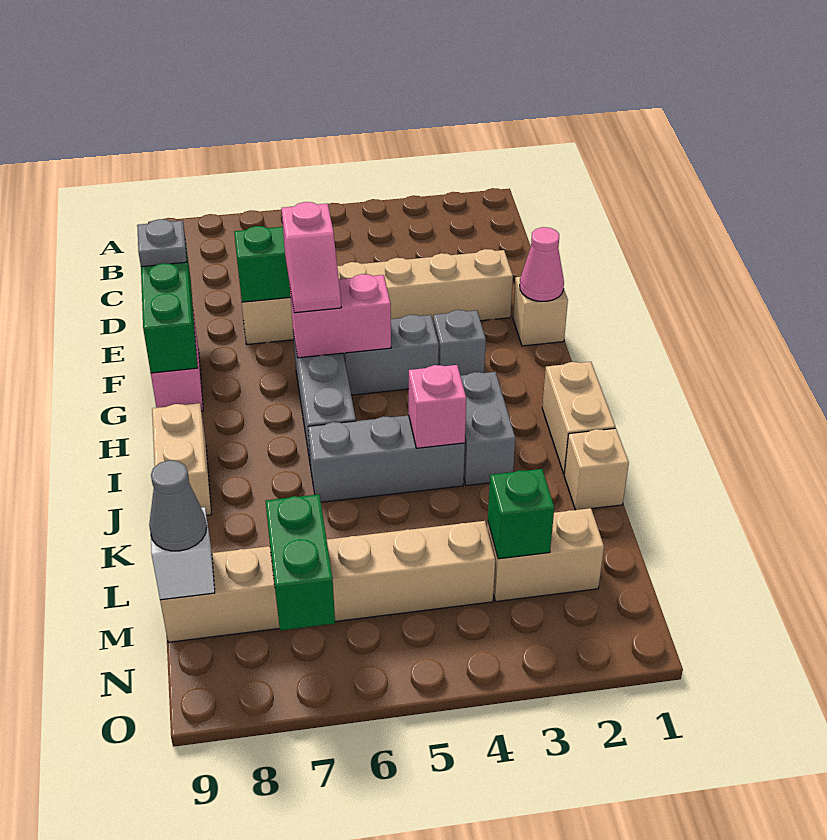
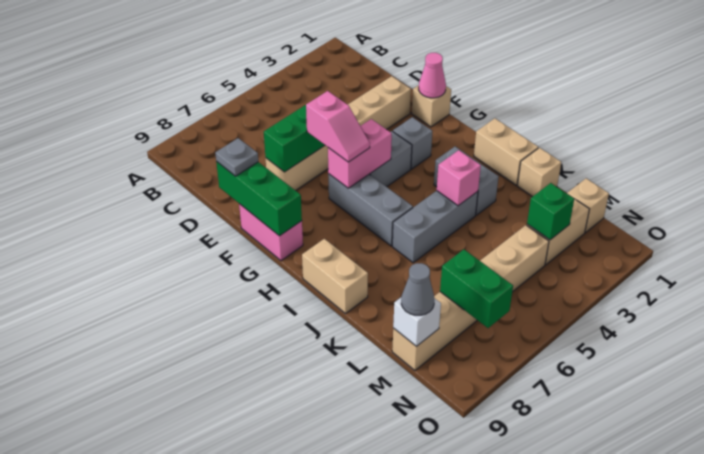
none -> tan 1x1 brick [567,178,609,233]

